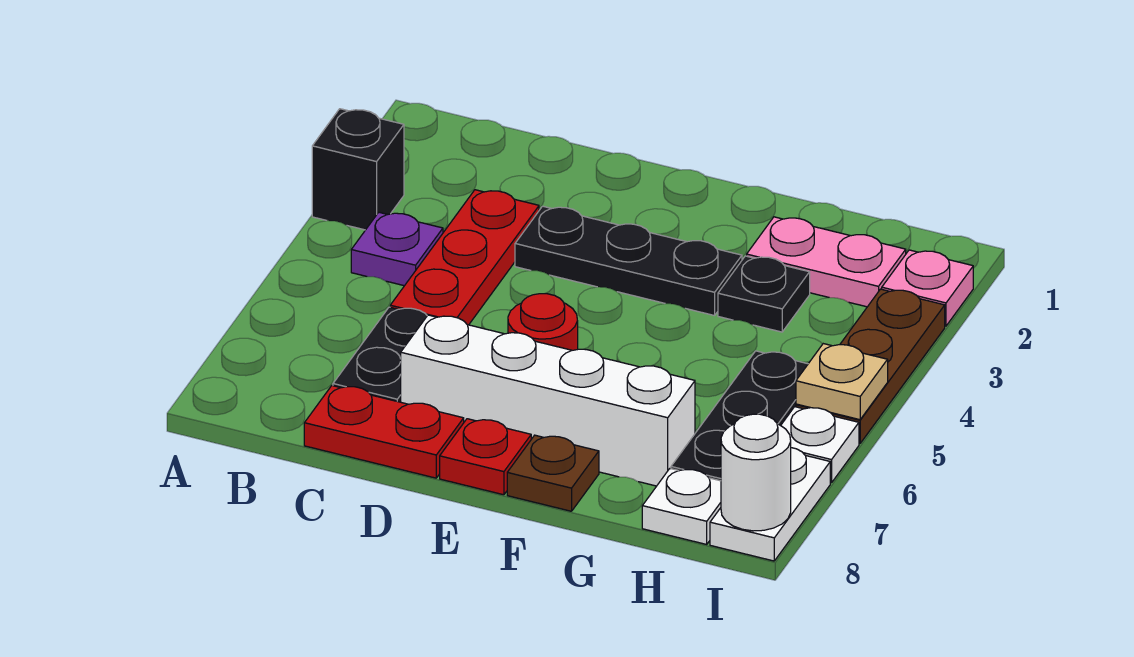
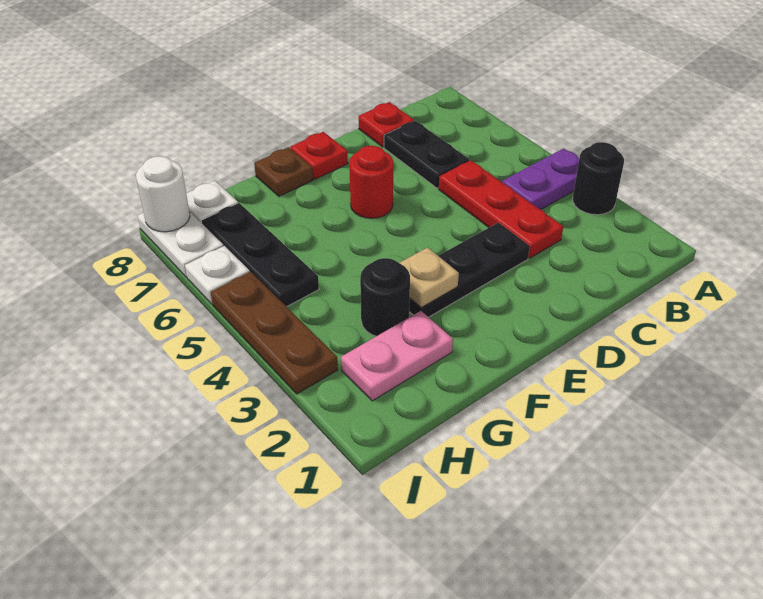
black 1x1 brick [312,109,404,230] -> black 1x1 round brick [573,142,624,215]
purple 1x1 plate [351,212,443,286] -> purple 1x2 plate [502,148,579,209]
red 1x2 plate [304,386,464,478] -> red 1x1 plate [358,102,414,147]
white 1x4 brick [401,315,695,486] -> none
black 1x1 plate [718,256,810,332] -> black 1x1 round brick [360,258,410,336]
pink 1x1 plate [882,250,973,326] -> none
tan 1x1 plate [796,344,888,420] -> tan 1x1 plate moved to [400,247,459,307]

